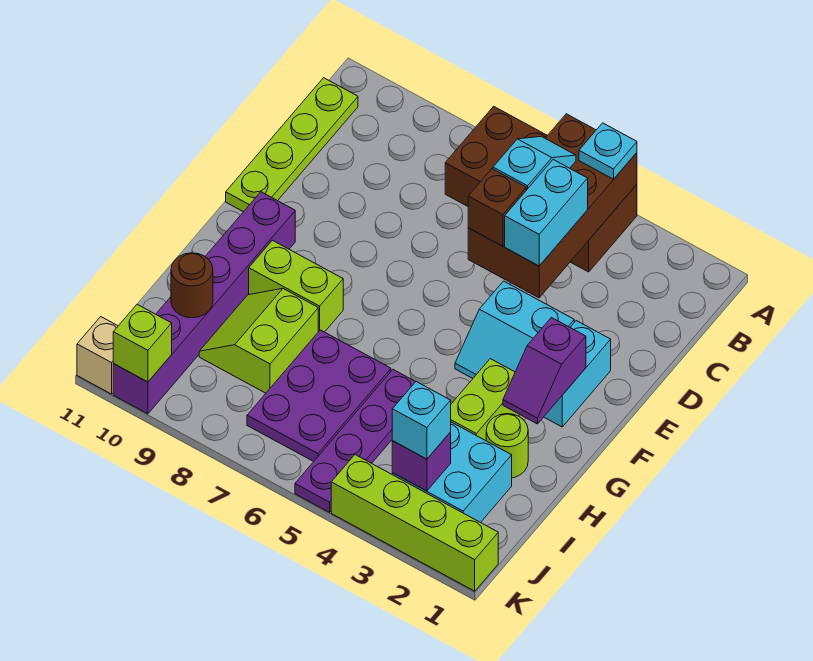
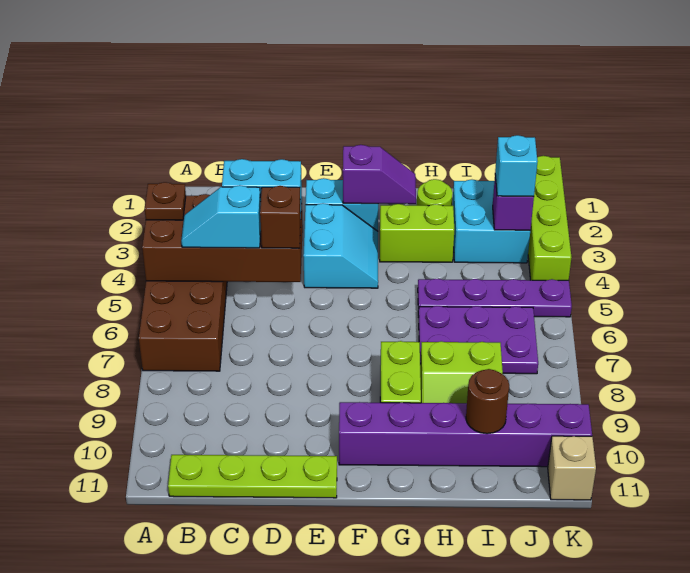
cyan 1x1 plate [579,123,637,179] -> brown 1x1 plate [145,182,186,220]
lime 1x1 brick [113,304,172,382] -> none

